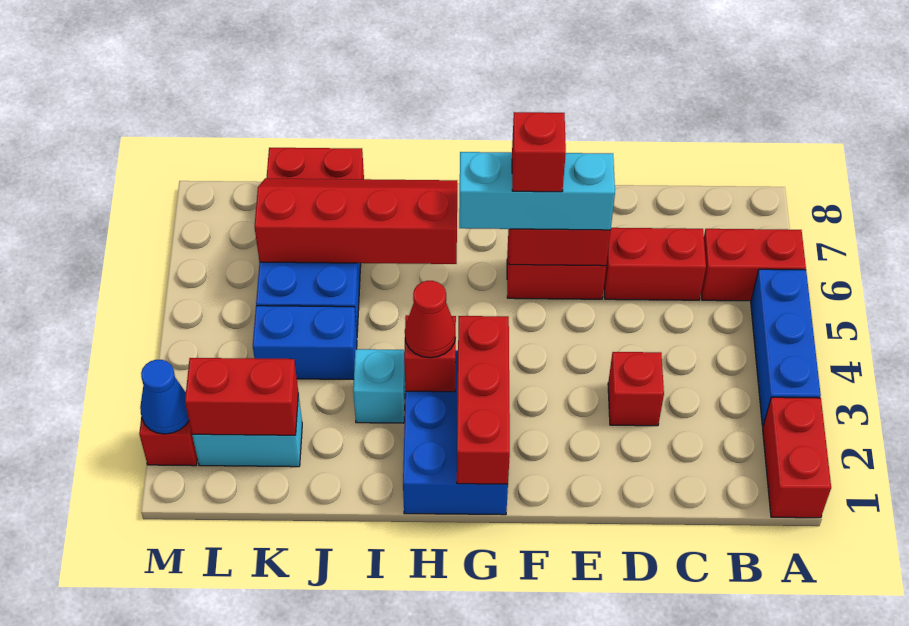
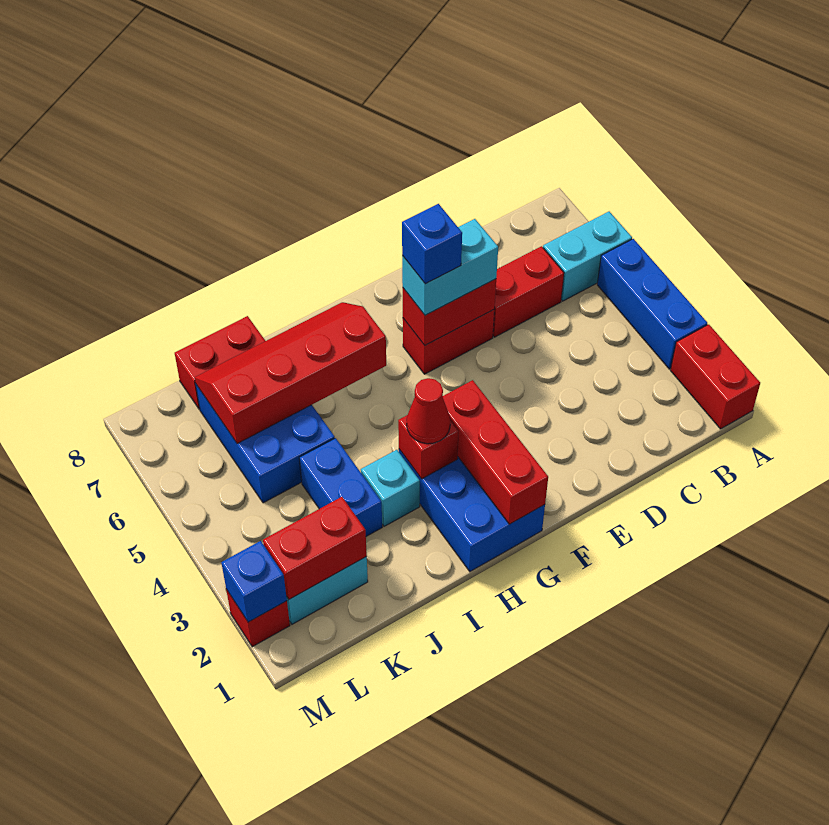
red 1x2 brick [701,229,806,301] -> cyan 1x2 brick [543,212,632,301]
red 1x1 brick [608,352,664,426] -> none
cyan 1x3 brick [459,152,615,230] -> cyan 1x2 brick [402,219,498,315]
red 1x1 brick [512,112,566,192] -> blue 1x1 brick [402,204,462,284]
blue 1x2 brick [253,306,357,380] -> blue 1x2 brick turned to [299,438,382,536]
blue 1x1 cone [140,360,189,434] -> blue 1x1 brick [221,541,287,622]

